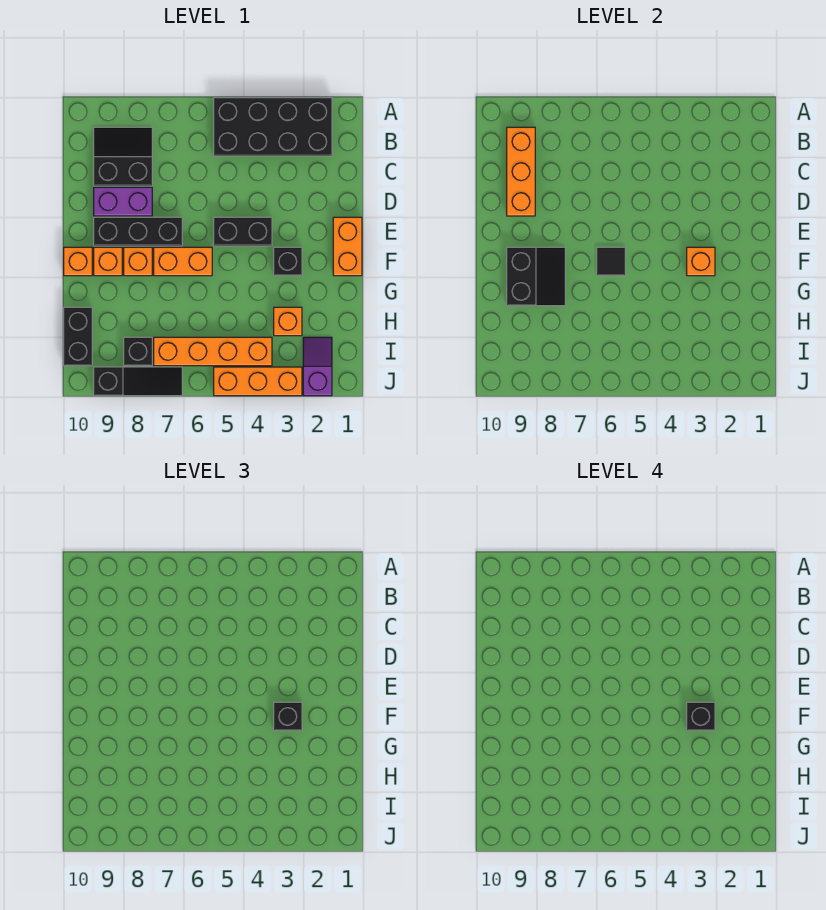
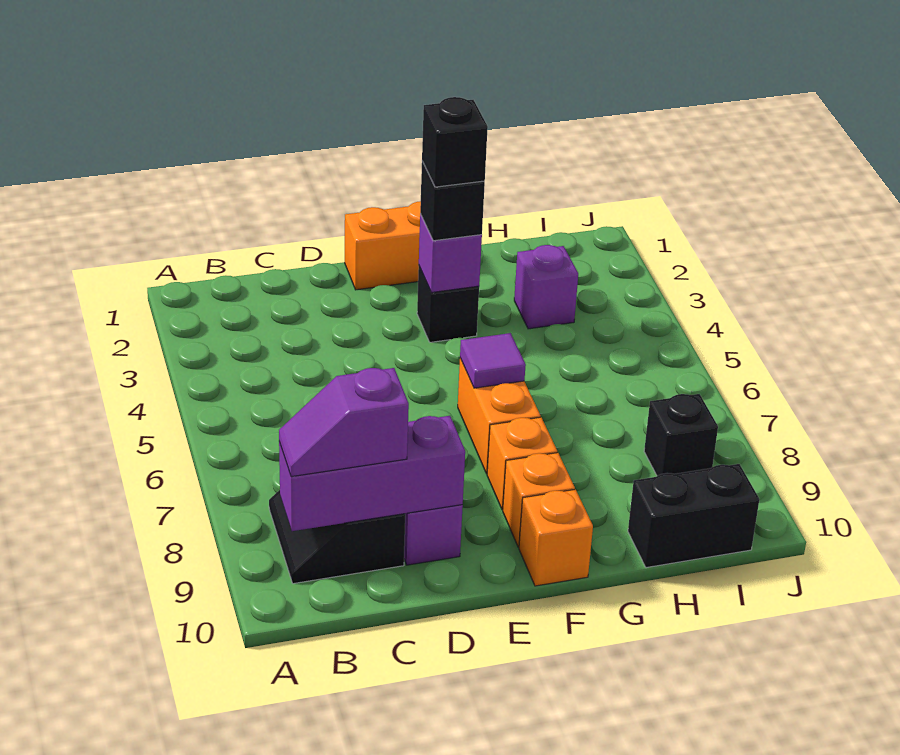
black 2x4 brick [214,98,332,156] -> none
orange 1x3 brick [507,127,535,216] -> purple 1x3 brick [279,416,465,531]
black 1x2 brick [214,217,272,246] -> none
black 1x3 brick [94,217,182,246] -> none
orange 1x1 brick [687,247,715,276] -> purple 1x1 brick [419,214,482,292]
black 1x1 tile [597,247,625,276] -> purple 1x1 tile [460,333,526,388]
black 2x2 slope [507,247,565,306] -> none
orange 1x1 brick [274,307,302,336] -> purple 1x1 brick [514,245,578,329]
purple 1x2 slope [303,337,332,396] -> purple 1x2 slope moved to [279,368,409,477]
orange 1x4 brick [154,337,272,366] -> none
orange 1x3 brick [214,367,302,396] -> none
black 1x3 slope [94,367,182,396] -> none

